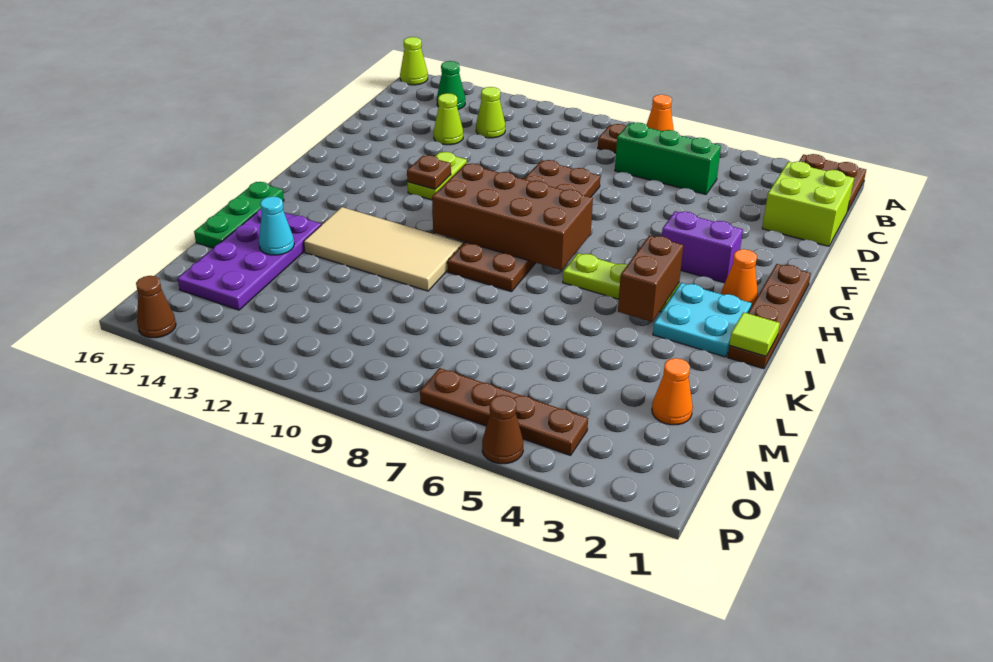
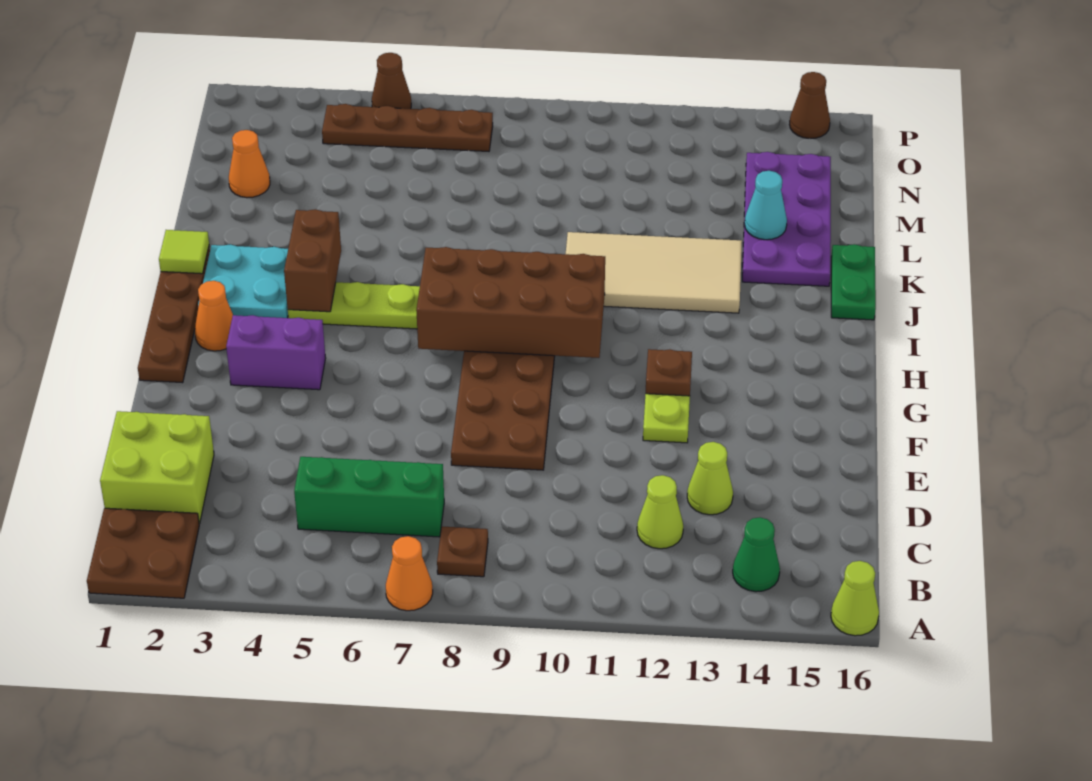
green 1x3 plate [194,182,284,248] -> green 1x2 plate [831,244,876,320]

